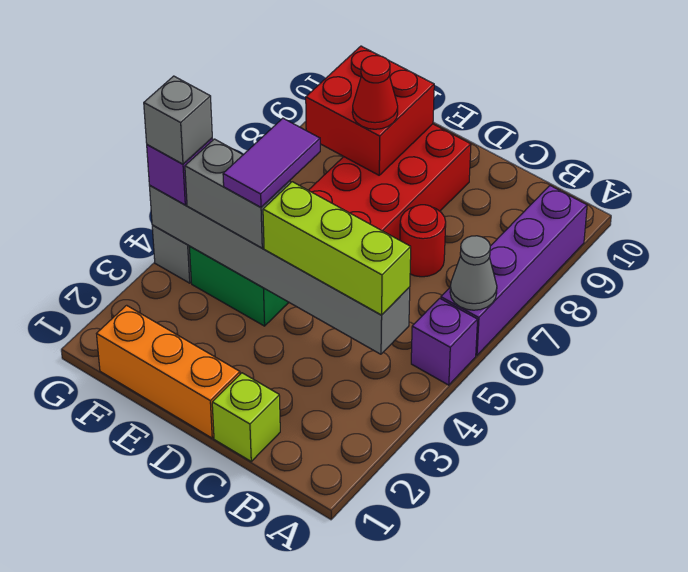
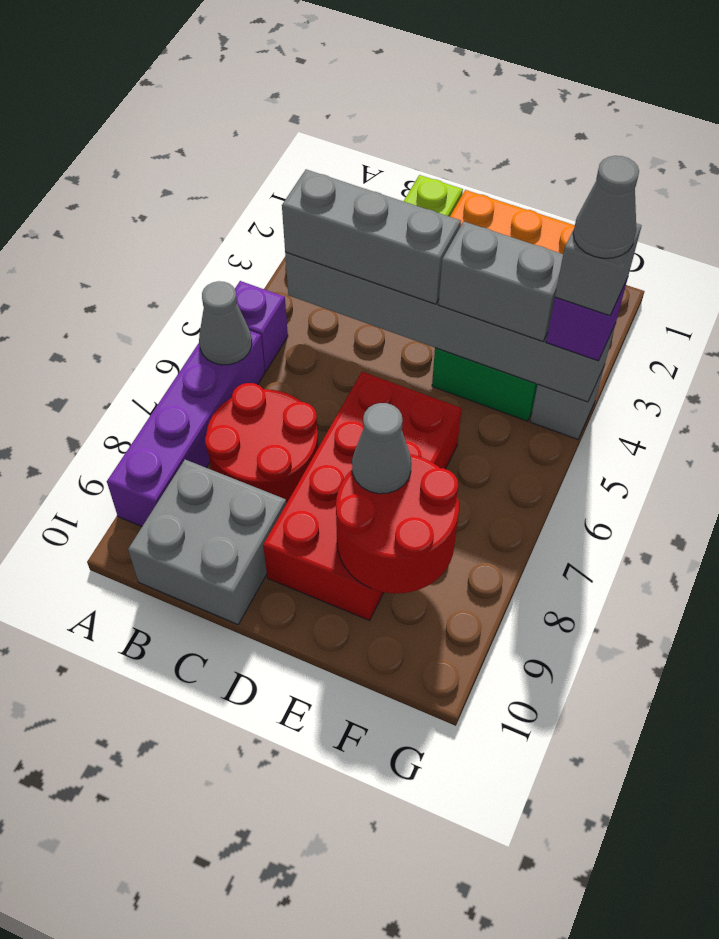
lime 1x3 brick [263,182,411,315] -> grey 1x3 brick [282,169,461,304]
none -> grey 2x2 brick [128,460,286,624]
red 1x1 round brick [400,205,446,277] -> red 2x2 round brick [205,383,318,504]
purple 1x2 tile [223,118,320,207] -> none
red 2x2 brick [306,46,434,175] -> red 2x2 round brick [336,454,459,594]
red 1x1 cone [352,56,398,129] -> grey 1x1 cone [352,403,411,494]
none -> grey 1x1 cone [573,156,639,258]

